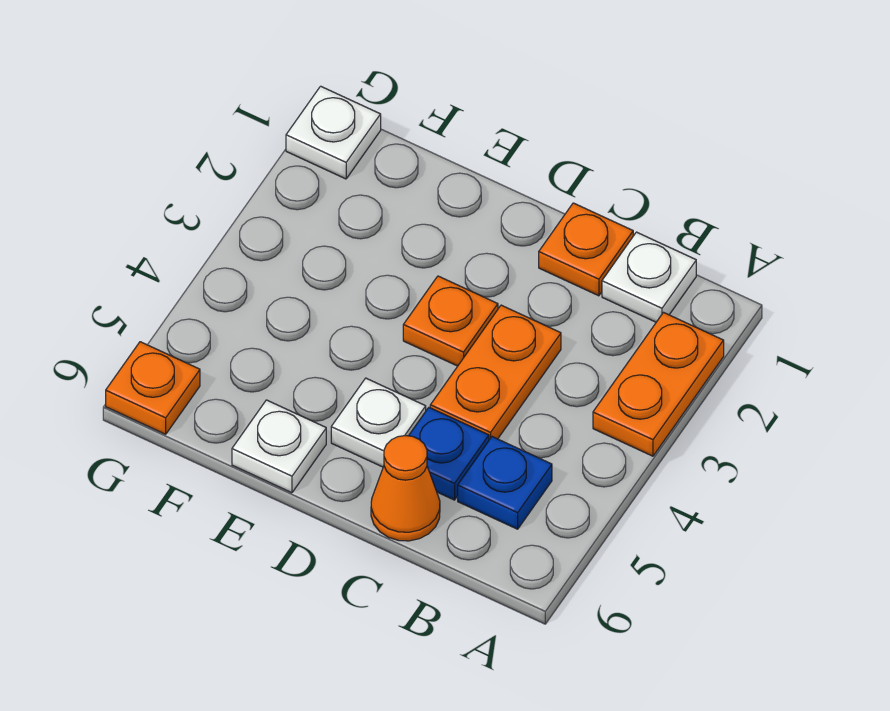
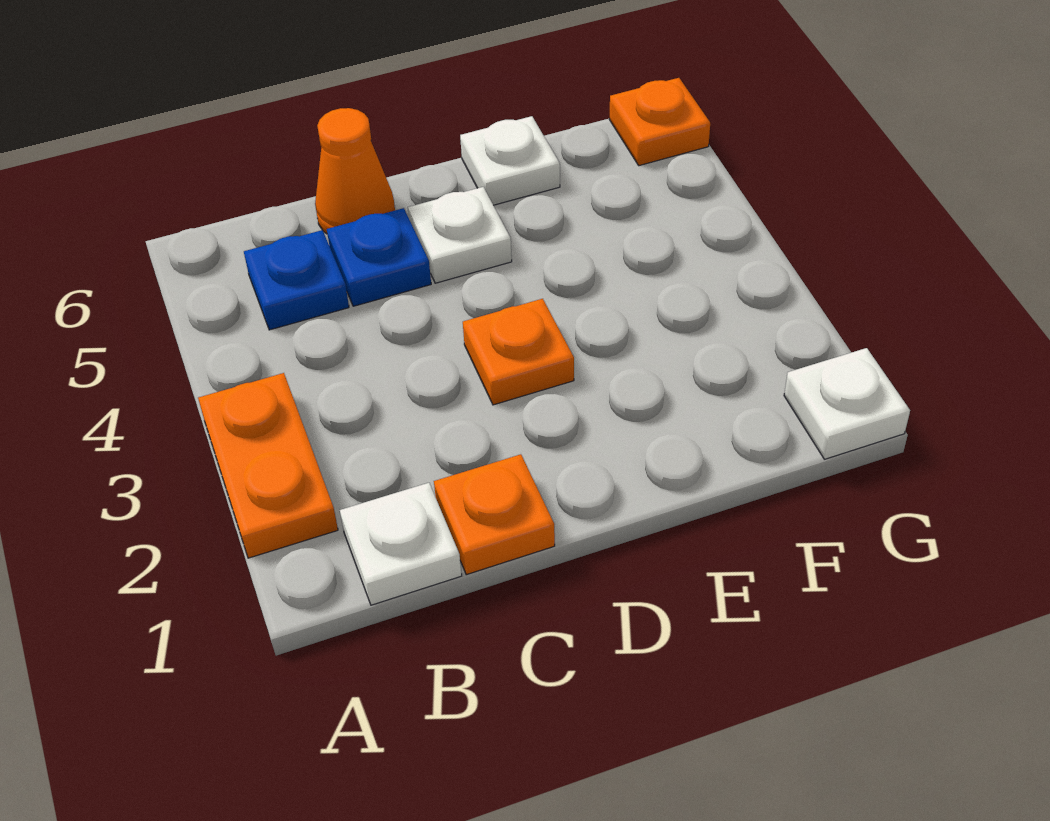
orange 1x2 plate [430,305,561,440] -> none

